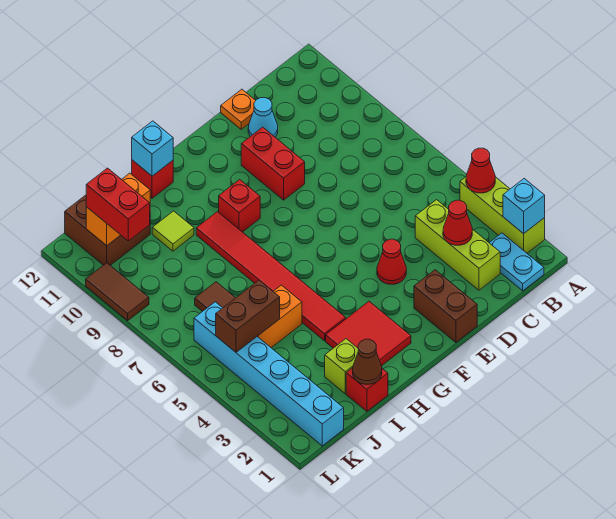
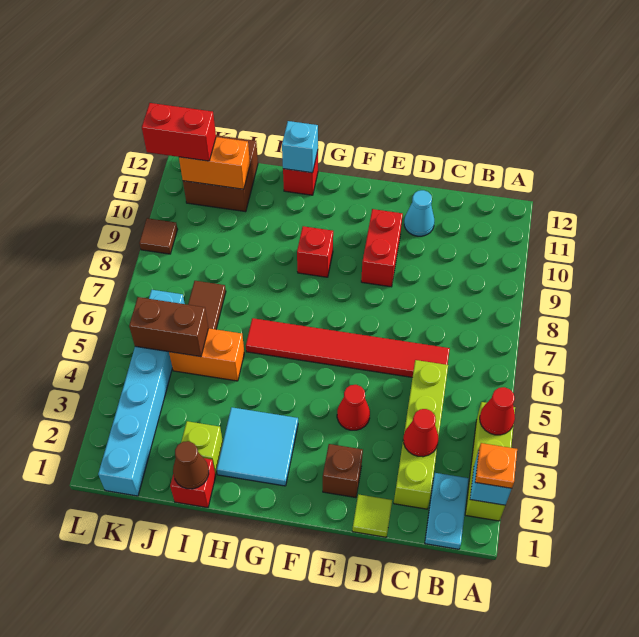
lime 1x3 brick [415,200,500,290] -> lime 1x4 brick [394,360,448,509]
orange 1x1 plate [221,89,256,129] -> orange 1x1 plate moved to [475,443,517,488]
brown 1x2 brick [414,270,477,342] -> brown 1x1 brick [323,444,363,498]
red 2x2 tile [326,301,411,366] -> cyan 2x2 tile [217,407,298,486]
red 1x6 tile [196,212,346,341] -> red 1x6 tile turned to [246,318,450,377]
lime 1x1 tile [152,211,194,251] -> lime 1x1 tile moved to [352,494,392,537]
red 1x2 brick [86,168,150,241] -> red 1x2 brick turned to [142,103,216,161]
brown 1x2 tile [86,263,149,321] -> brown 1x1 tile [139,218,177,254]

